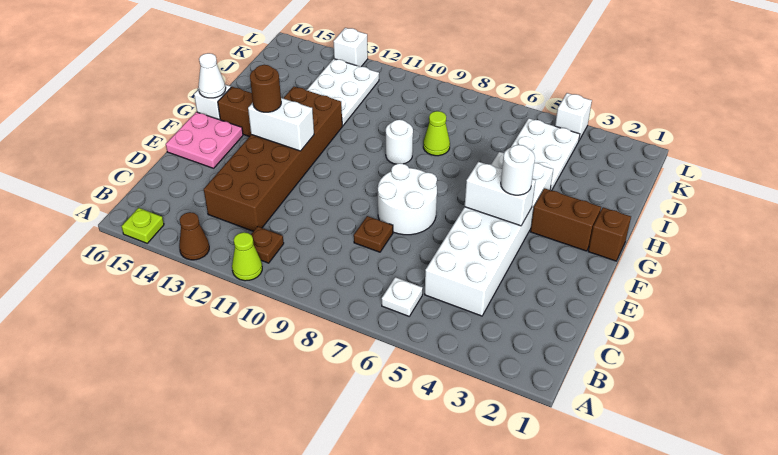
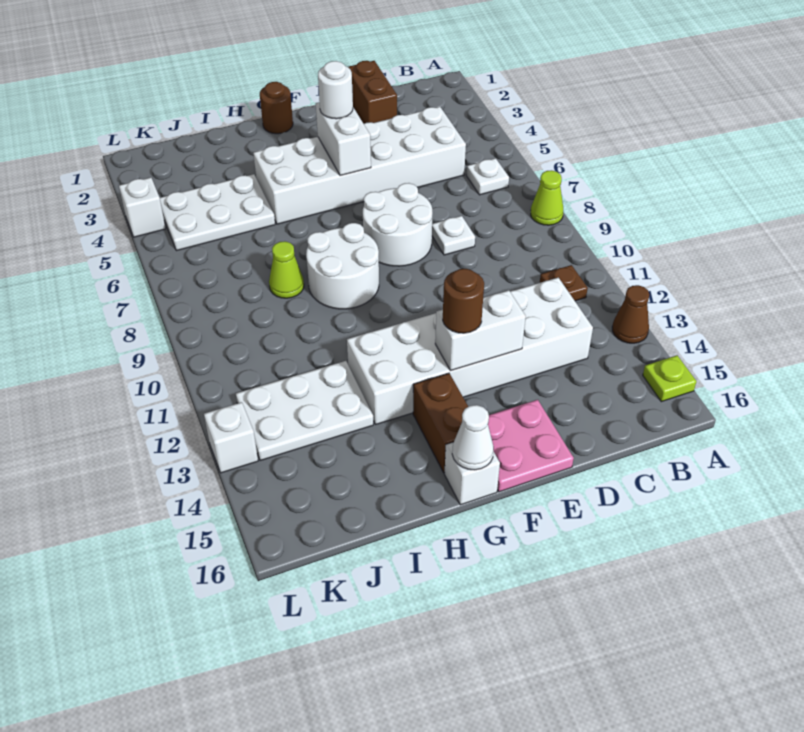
lime 1x1 cone [232,232,262,281] -> lime 1x1 cone moved to [531,170,563,225]
brown 2x6 brick [204,87,342,231] -> white 2x6 brick [347,278,593,425]
brown 1x1 plate [354,216,393,252] -> white 1x1 plate [432,216,475,255]
white 1x2 brick [248,98,314,151] -> white 1x2 brick turned to [435,290,526,371]
brown 1x1 brick [588,207,631,261] -> brown 1x1 round brick [260,82,293,134]
brown 1x2 brick [530,188,601,251] -> brown 1x2 brick moved to [348,61,397,124]
white 1x1 round brick [386,120,413,164] -> white 2x2 round brick [306,223,379,309]

